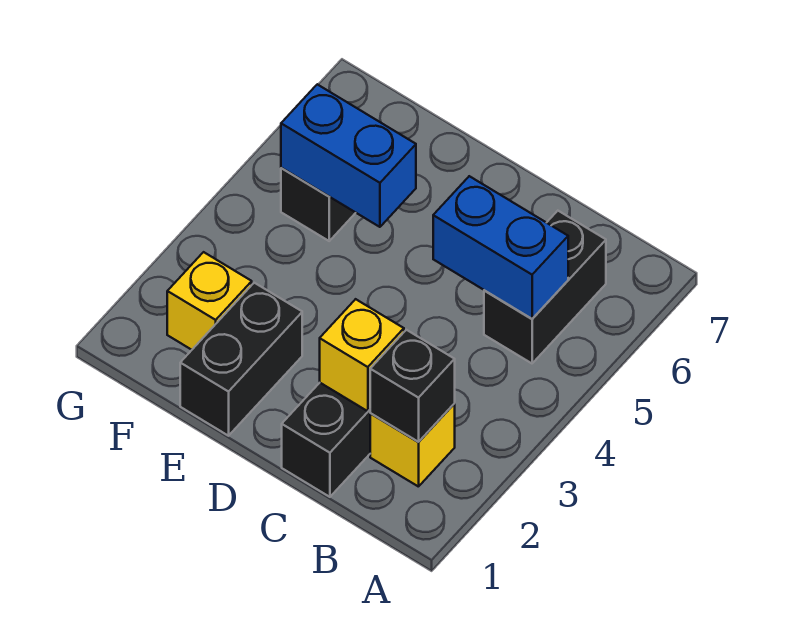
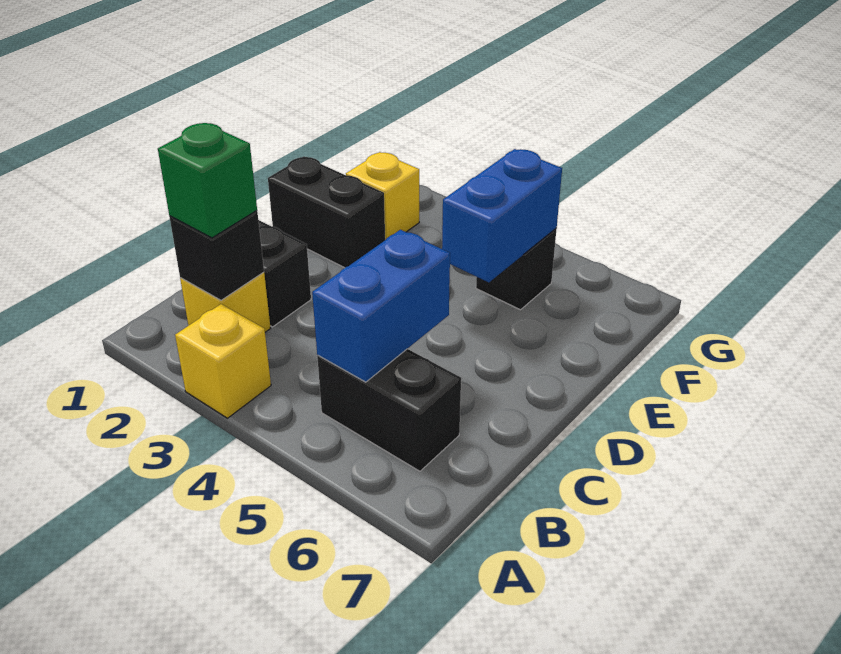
none -> green 1x1 brick [158,123,257,238]
yellow 1x1 brick [320,299,404,411] -> yellow 1x1 brick moved to [175,304,271,418]

